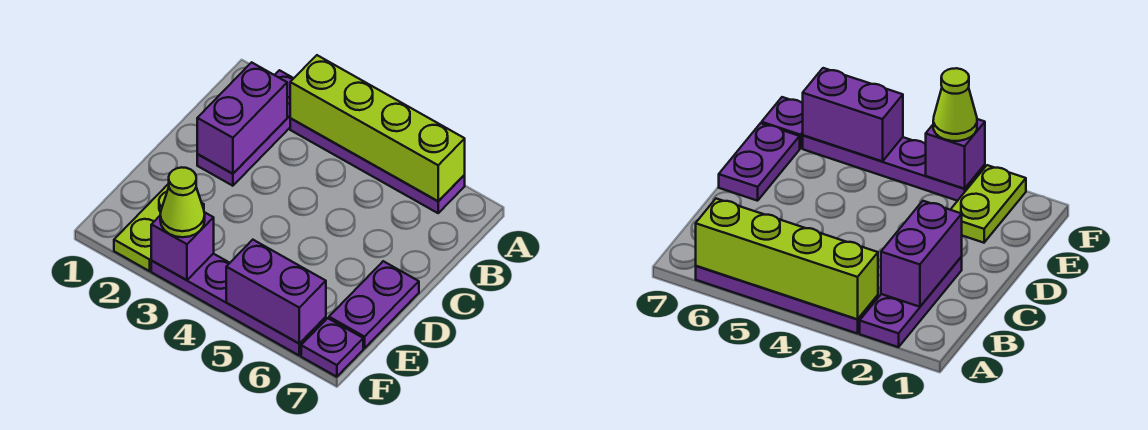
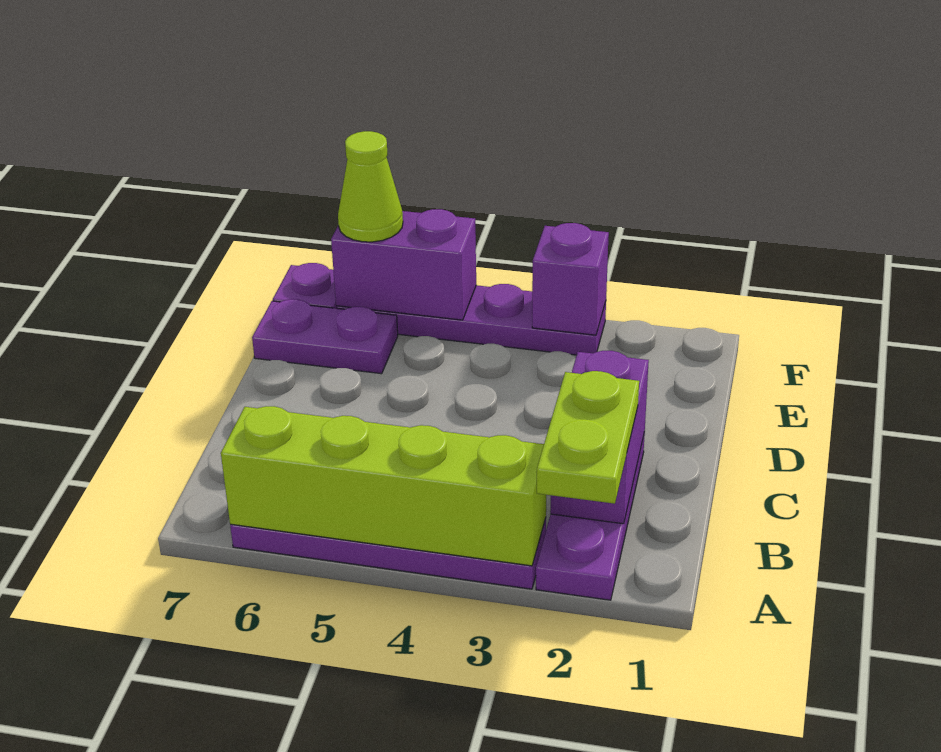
purple 1x2 plate [329,261,419,348] -> purple 1x2 plate turned to [252,299,398,374]
lime 1x2 plate [114,184,204,271] -> lime 1x2 plate moved to [537,371,639,504]
lime 1x1 cone [160,167,205,237] -> lime 1x1 cone moved to [338,131,403,242]

